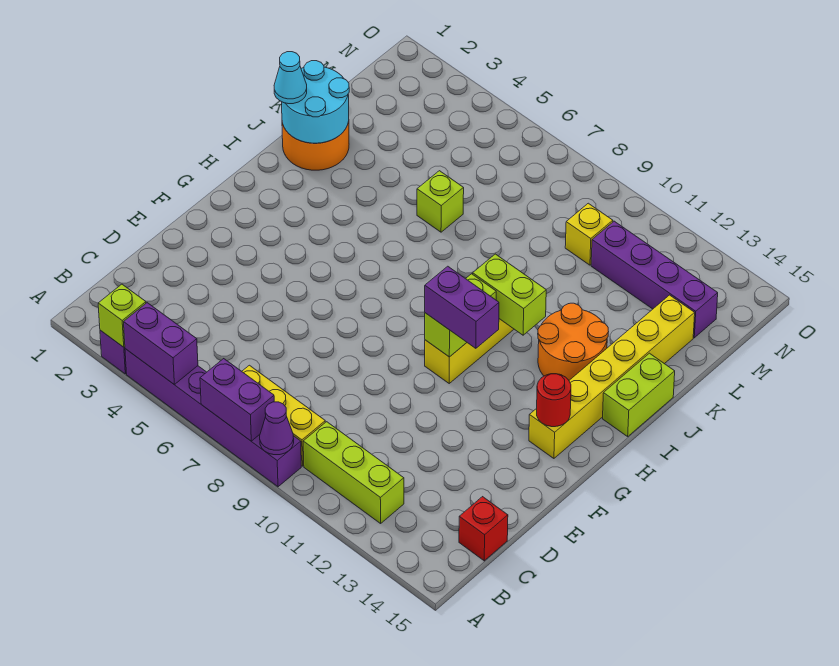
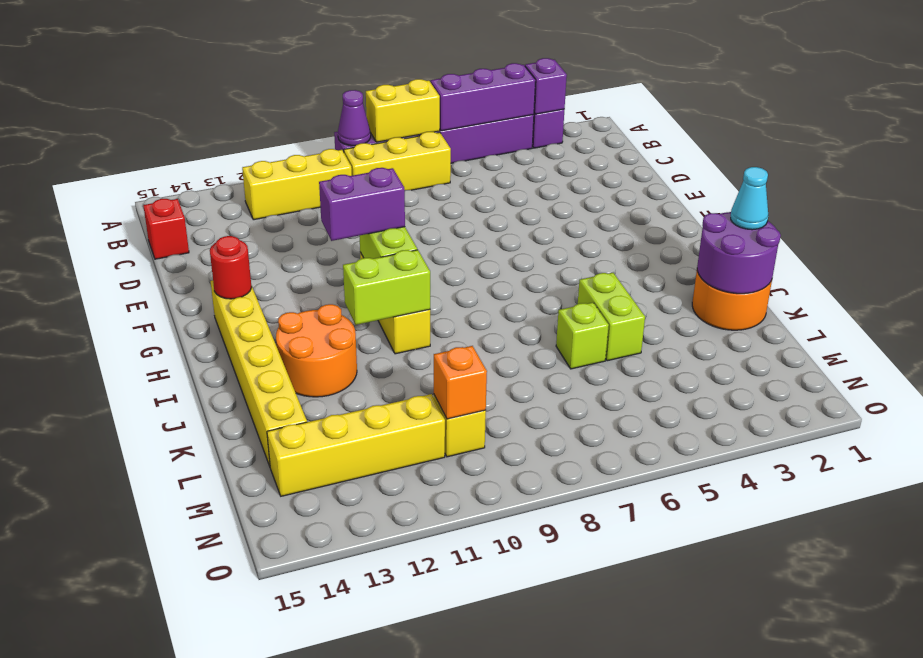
lime 1x1 brick [98,284,146,347] -> purple 1x1 brick [525,58,567,114]
purple 1x2 brick [124,303,198,385] -> purple 1x3 brick [431,63,535,131]
purple 1x2 brick [200,359,274,441] -> yellow 1x2 brick [366,79,440,142]
lime 1x3 brick [303,422,404,523] -> yellow 1x3 brick [242,149,352,220]
lime 1x2 brick [603,353,675,436] -> lime 1x2 brick moved to [578,273,645,361]
cyan 2x2 round brick [282,61,349,143] -> purple 2x2 round brick [697,212,781,294]
none -> orange 1x1 brick [434,346,487,419]
purple 1x4 brick [591,221,718,338] -> yellow 1x4 brick [267,394,445,496]

